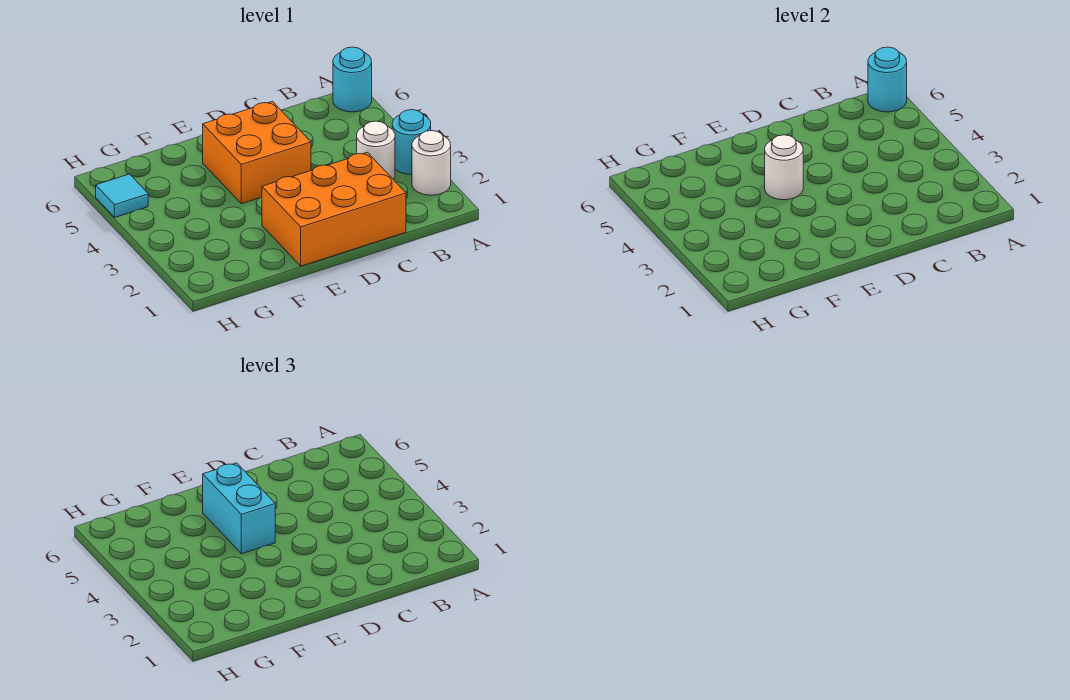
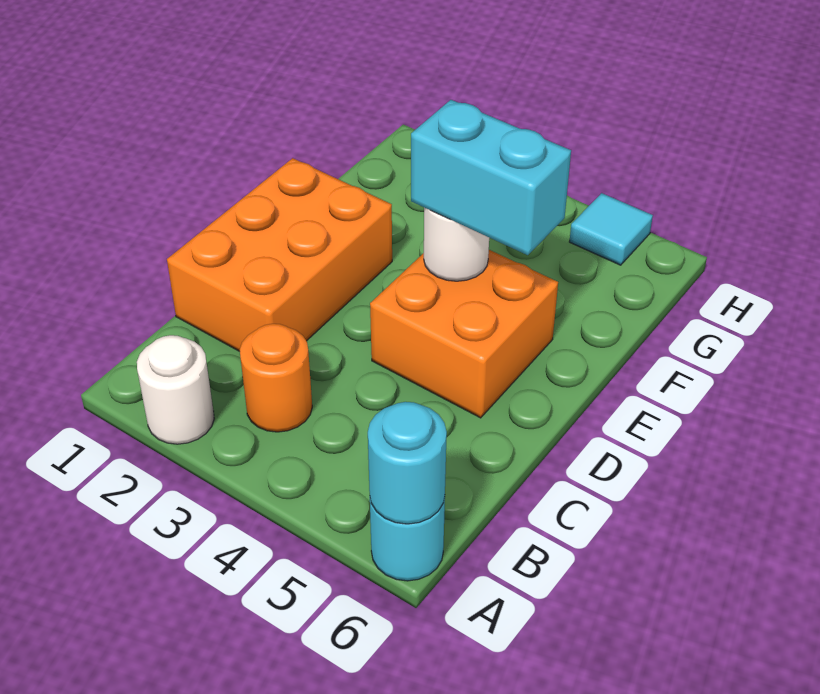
cyan 1x1 round brick [392,110,431,174] -> none
white 1x1 round brick [357,121,395,179] -> orange 1x1 round brick [240,324,312,432]

